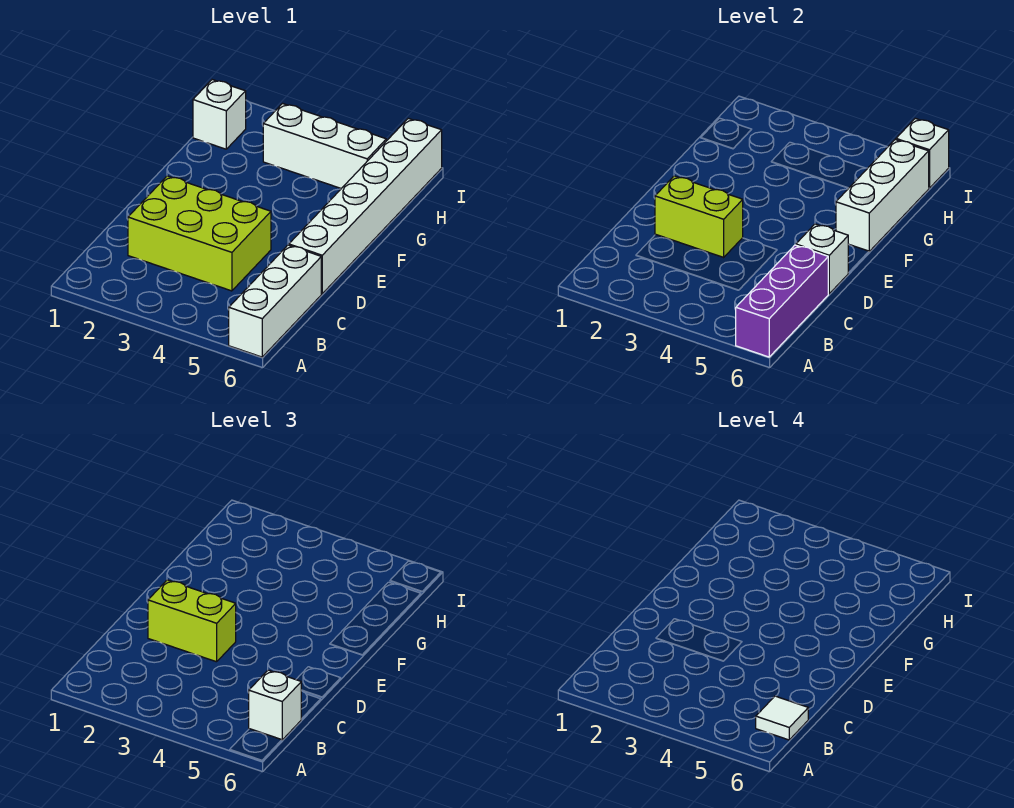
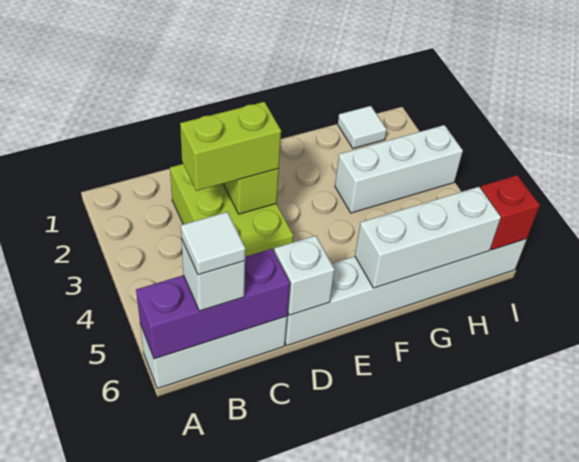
lime 1x2 brick [148,580,236,662] -> lime 1x2 brick turned to [180,102,281,191]
white 1x1 brick [193,80,246,149] -> white 1x1 tile [338,106,387,148]
white 1x3 brick [263,104,386,189] -> white 1x3 brick turned to [335,125,463,213]
white 1x1 brick [896,118,949,188] -> red 1x1 brick [481,175,540,250]

